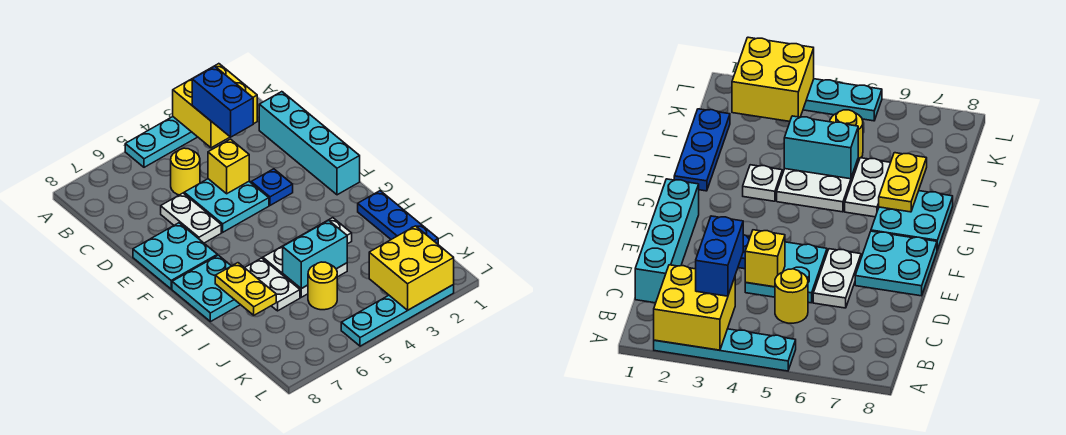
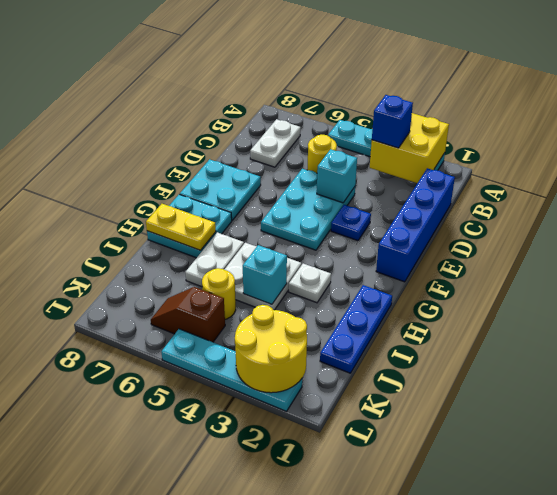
blue 1x2 brick [192,66,253,137] -> blue 1x1 brick [372,95,413,148]
cyan 1x4 brick [259,92,360,195] -> blue 1x4 brick [376,168,455,282]
cyan 2x2 plate [184,179,269,232] -> cyan 2x3 plate [261,169,355,250]
yellow 1x1 brick [208,139,249,194] -> cyan 1x1 brick [317,149,357,203]
white 1x2 plate [161,193,221,243] -> white 1x2 plate moved to [250,119,301,167]
yellow 1x2 plate [215,263,276,315] -> yellow 1x2 plate turned to [146,204,216,250]
cyan 1x2 brick [283,220,347,289] -> cyan 1x1 brick [243,245,287,304]
yellow 2x2 brick [369,226,454,310] -> yellow 2x2 round brick [235,305,307,393]
none -> brown 1x2 slope [151,287,225,342]

